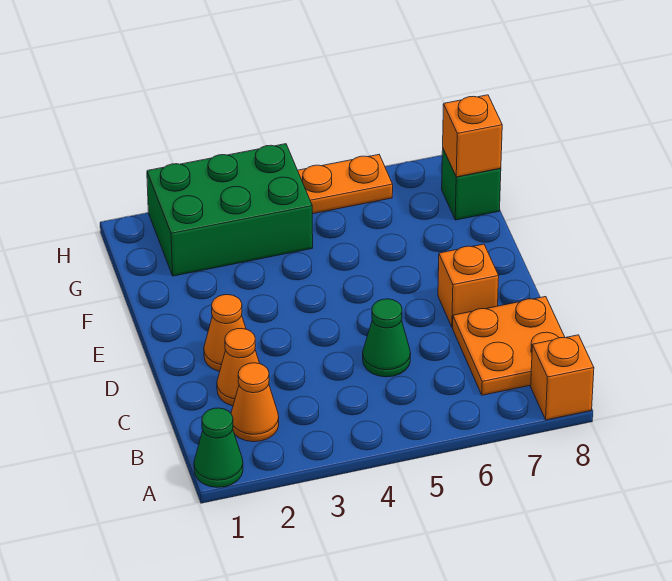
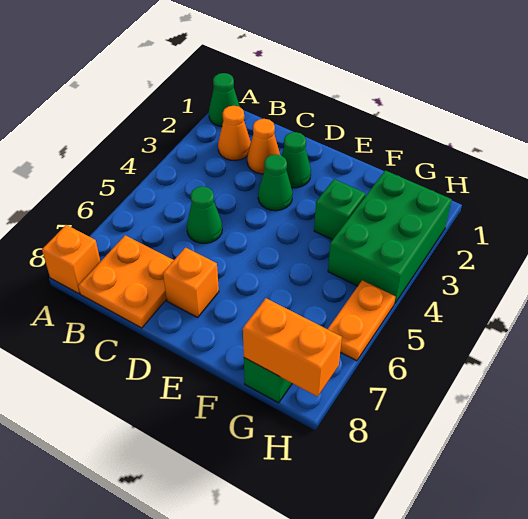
orange 1x1 cone [204,295,246,371] -> green 1x1 cone [282,132,311,188]
none -> green 1x1 cone [258,154,293,211]
none -> green 1x1 brick [314,179,366,240]
orange 1x1 brick [443,95,502,177] -> orange 1x2 brick [243,298,342,397]

